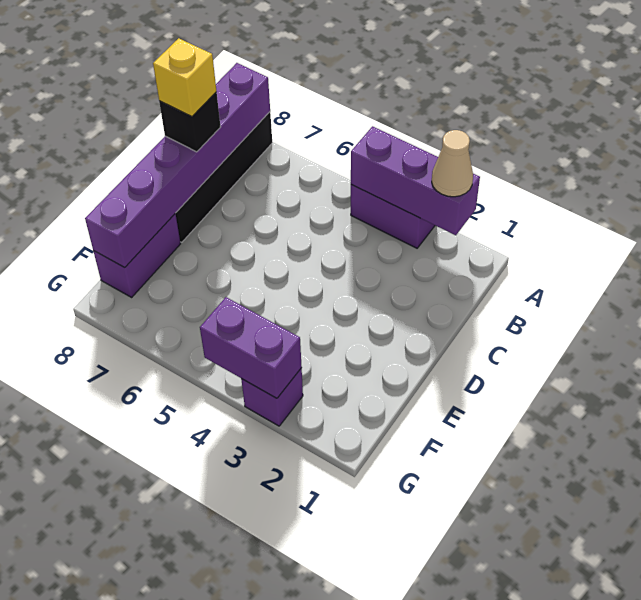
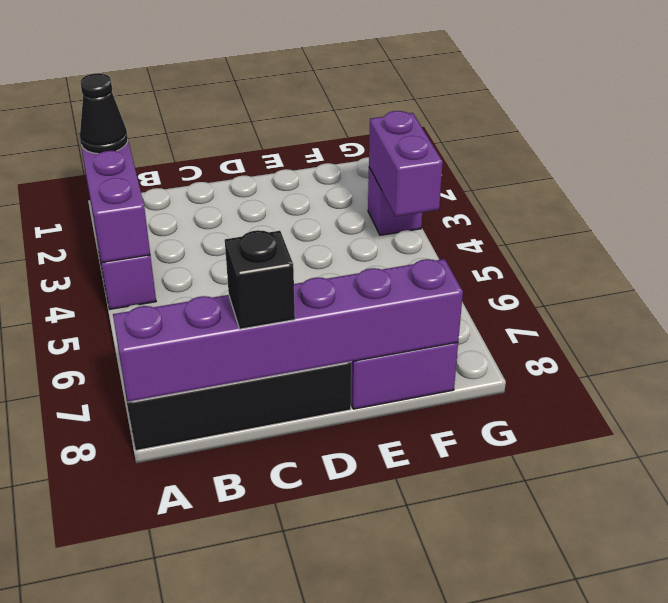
tan 1x1 cone [432,130,473,197] -> black 1x1 cone [80,73,128,154]
yellow 1x1 brick [153,38,217,117] -> none

